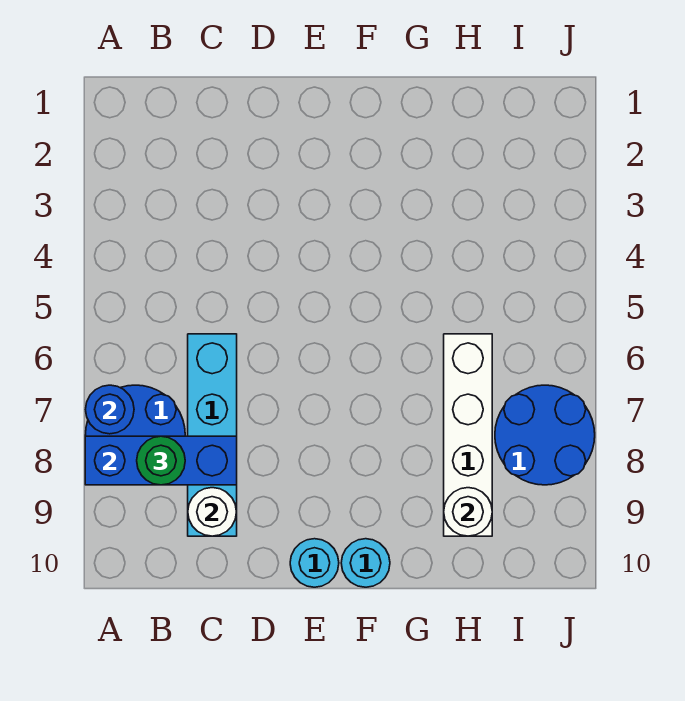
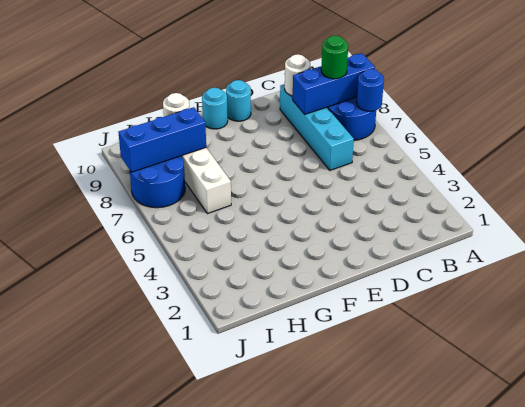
none -> blue 1x3 brick [118,107,206,172]

